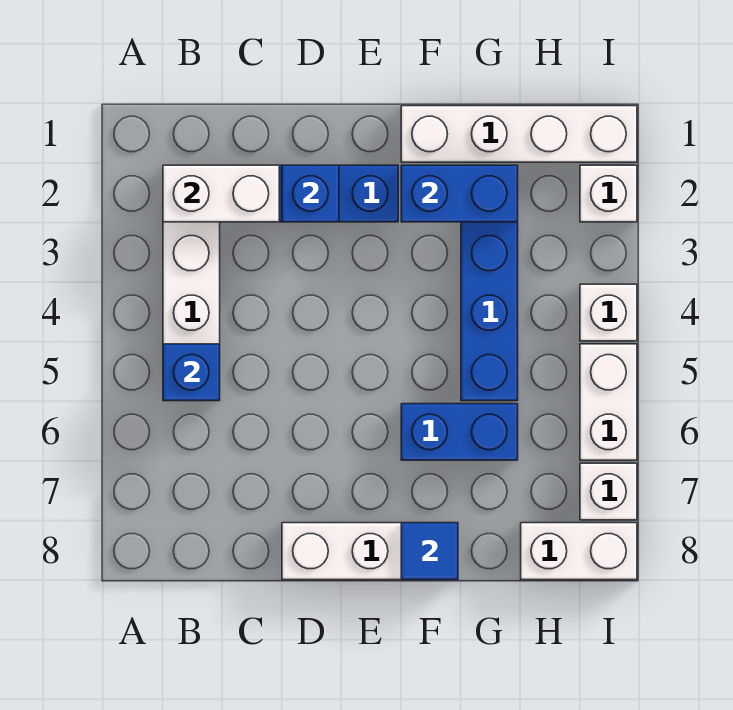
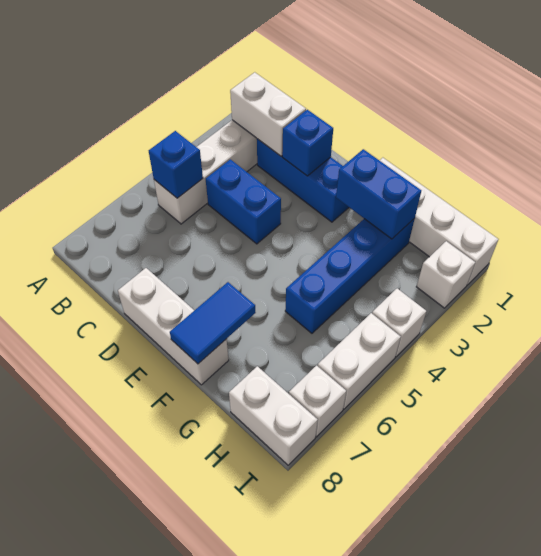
blue 1x2 brick [401,404,518,460] -> blue 1x2 brick moved to [206,159,281,244]
blue 1x1 tile [401,523,458,580] -> blue 1x2 tile [170,282,256,364]

